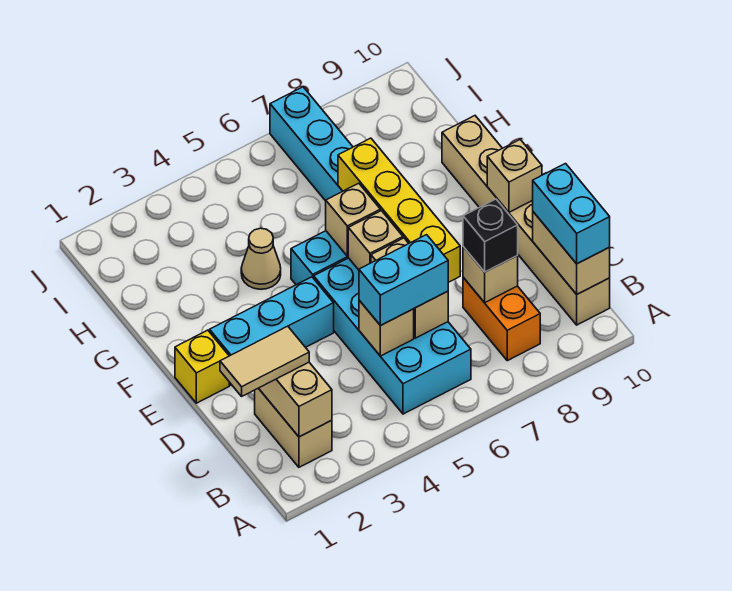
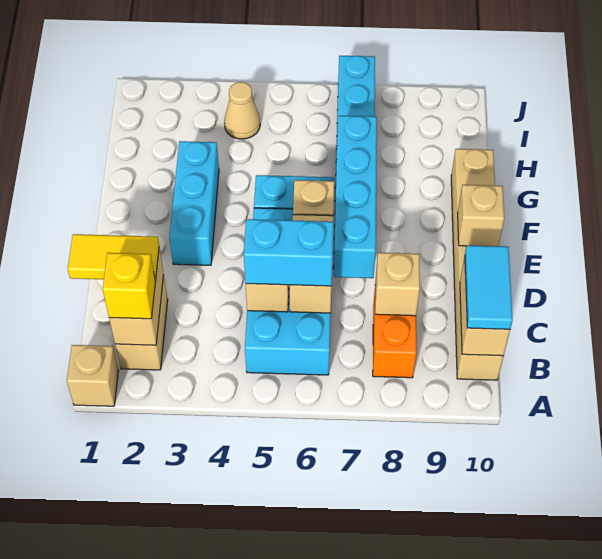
cyan 1x2 brick [533,164,610,264] -> cyan 1x2 tile [465,245,512,329]
tan 1x2 tile [220,326,309,396] -> yellow 1x2 tile [68,234,159,281]
black 1x1 brick [463,199,518,272] -> none
yellow 1x4 brick [338,138,460,282] -> cyan 1x4 brick [333,116,377,278]
yellow 1x1 brick [175,330,229,403] -> yellow 1x1 brick moved to [103,253,155,319]
cyan 1x3 brick [210,277,334,385] -> cyan 1x3 brick turned to [169,141,219,265]
tan 1x1 brick [326,183,380,256] -> tan 1x1 brick moved to [67,345,119,406]
tan 1x1 cone [241,228,281,289] -> tan 1x1 cone moved to [224,82,260,139]

